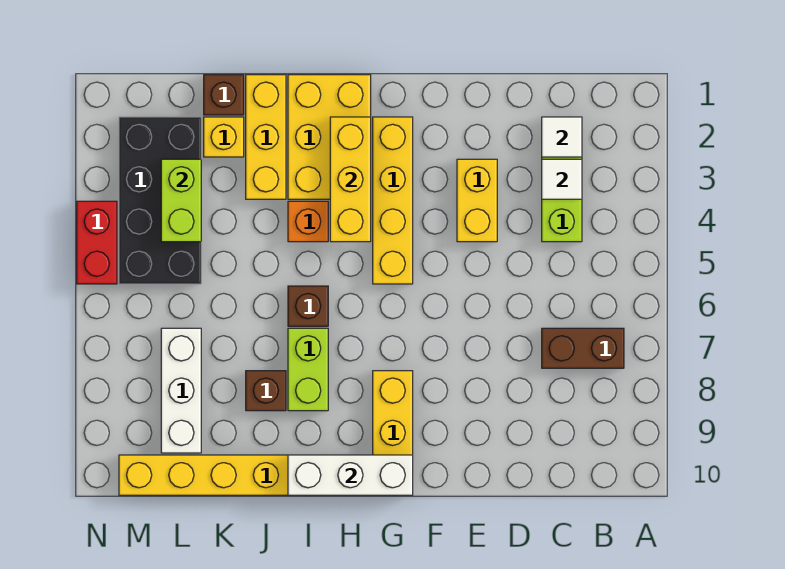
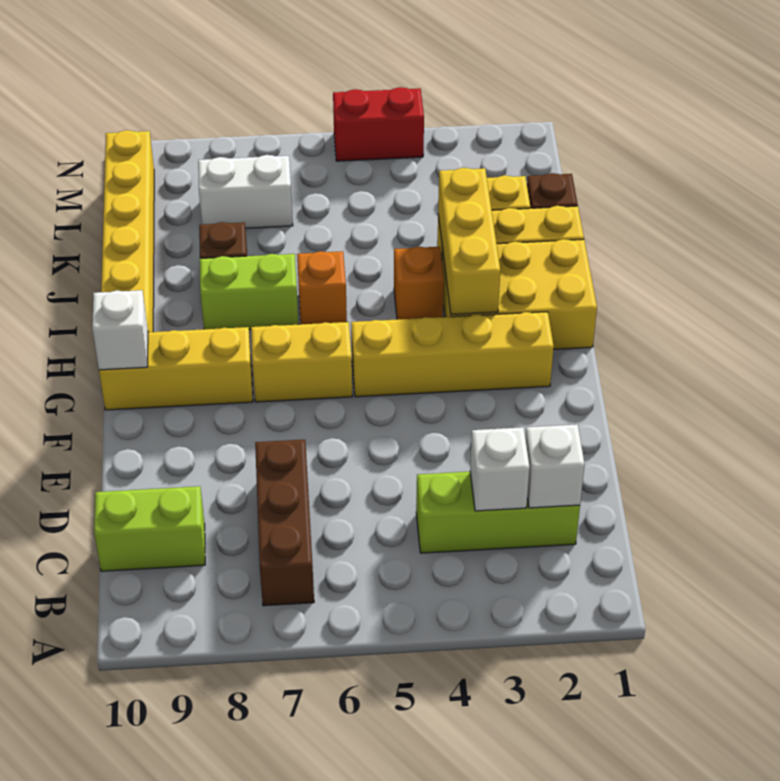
brown 1x2 brick [542,328,624,368] -> brown 1x3 brick [255,440,314,606]
white 1x1 tile [542,117,582,157] -> white 1x1 brick [525,424,585,508]
white 1x1 tile [542,159,582,199] -> white 1x1 brick [470,427,530,511]
yellow 1x2 brick [457,159,497,242] -> yellow 1x2 brick moved to [251,322,352,402]
white 1x3 brick [288,455,413,495] -> white 1x1 brick [92,290,148,370]
yellow 1x3 brick [330,117,371,242] -> yellow 1x3 brick turned to [438,168,500,315]
brown 1x1 brick [288,286,328,326] -> orange 1x1 brick [297,251,347,324]
black 2x4 brick [119,117,201,284] -> none
lime 1x2 brick [161,159,201,242] -> lime 1x2 brick moved to [94,486,205,571]
white 1x3 brick [161,328,201,453] -> white 1x2 brick [198,155,293,228]

